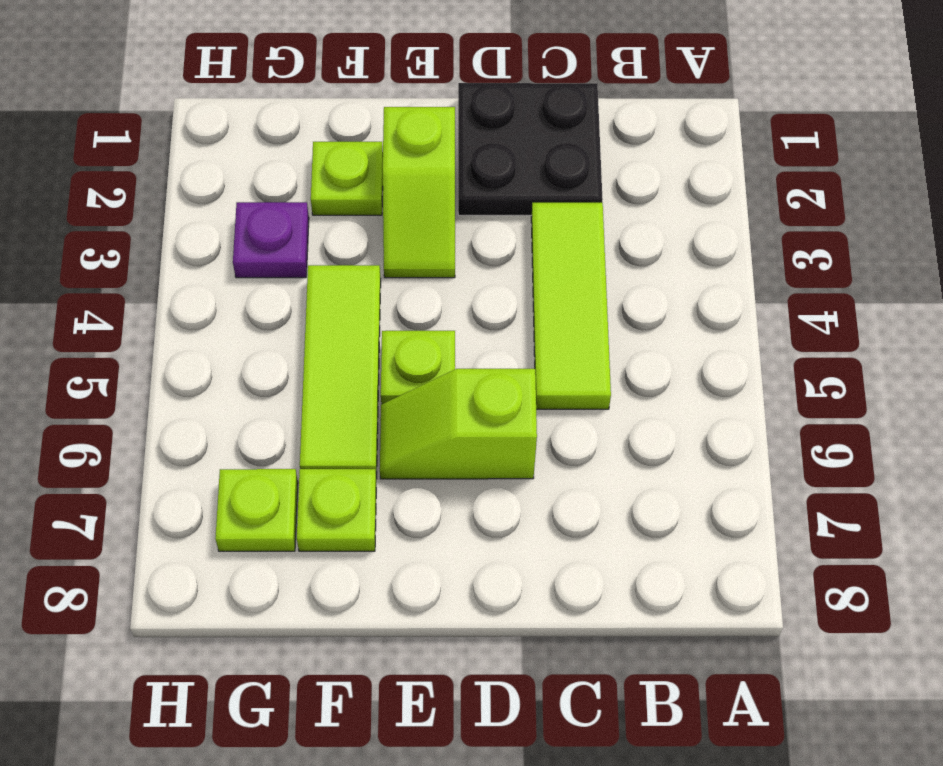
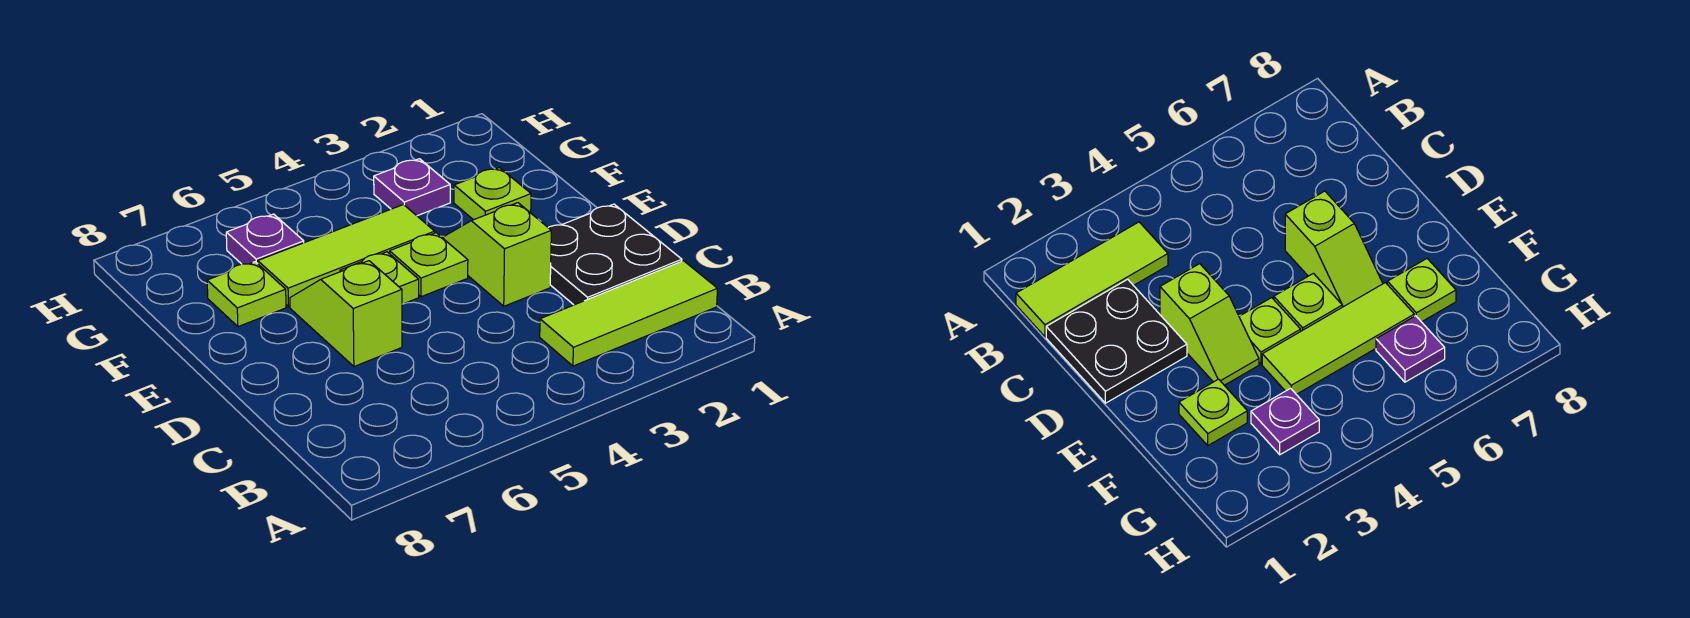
lime 1x3 tile [531,203,611,409] -> lime 1x3 tile moved to [540,261,718,366]
lime 1x2 slope [383,107,455,278] -> lime 1x2 slope turned to [442,203,551,306]
none -> purple 1x1 plate [226,214,304,264]
lime 1x1 plate [215,469,298,551] -> lime 1x1 plate moved to [390,233,468,297]

